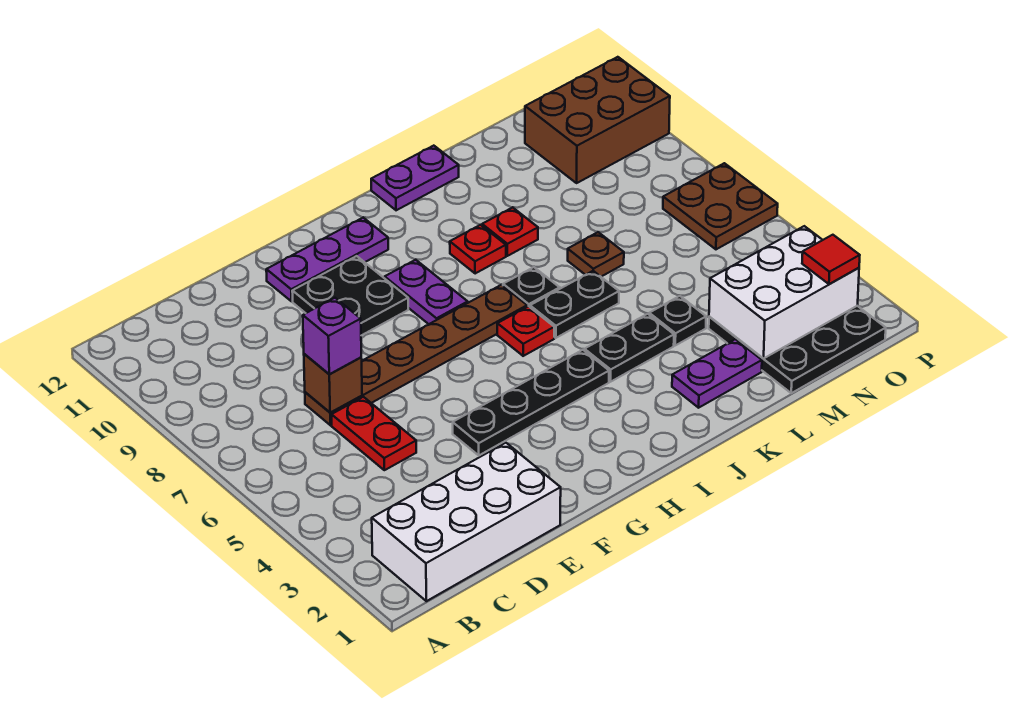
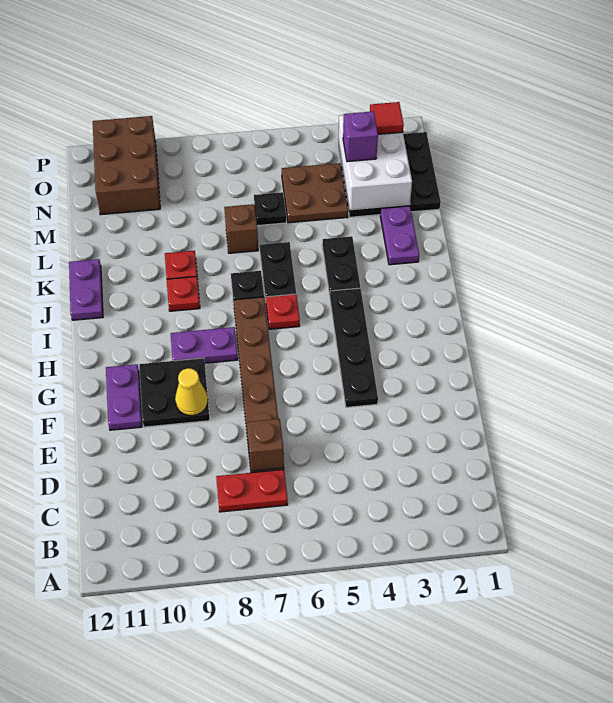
white 2x4 brick [372,443,561,601] -> none
red 1x2 plate [332,397,416,470] -> red 1x2 plate moved to [216,469,288,512]
purple 1x1 brick [303,298,361,374] -> purple 1x1 brick moved to [343,111,378,162]
none -> yellow 1x1 cone [175,368,208,416]
purple 1x3 plate [266,218,388,301] -> purple 1x2 plate [106,364,142,430]
black 1x1 plate [649,296,706,345] -> black 1x1 plate moved to [254,192,286,226]
brown 1x1 plate [568,232,624,277] -> brown 1x1 brick [224,204,258,253]
brown 2x2 plate [663,163,778,249] -> brown 2x2 plate moved to [282,163,348,223]

